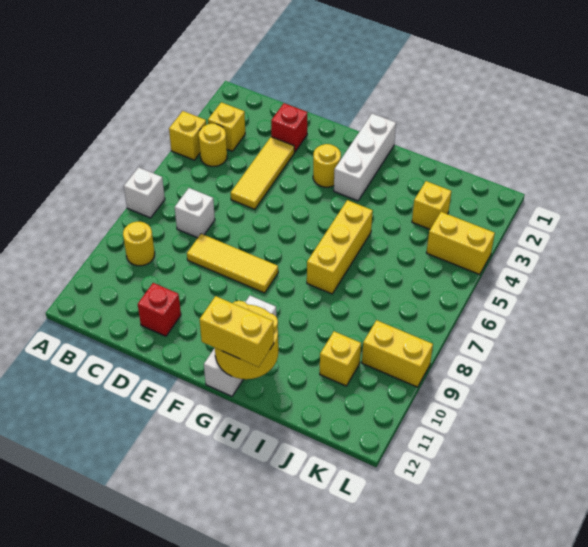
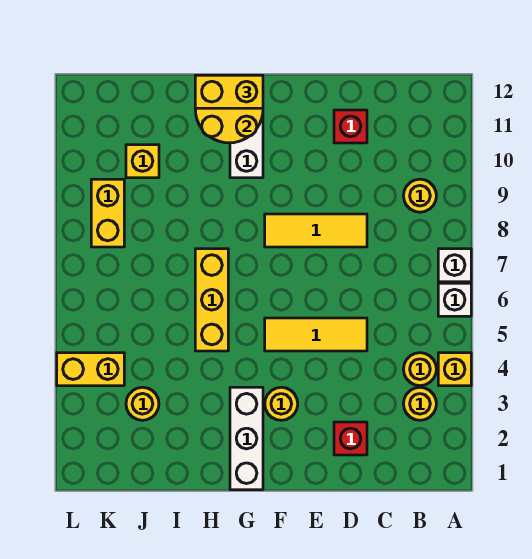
yellow 1x1 brick [208,102,245,151] -> yellow 1x1 round brick [404,387,436,420]
white 1x1 brick [175,188,215,238] -> white 1x1 brick moved to [438,283,471,316]
yellow 1x3 tile [231,137,294,209] -> yellow 1x3 tile turned to [265,318,367,351]
yellow 1x1 brick [412,181,451,229] -> yellow 1x1 round brick [126,387,159,420]
yellow 1x2 brick [362,320,433,387] -> yellow 1x2 brick turned to [91,179,124,247]

